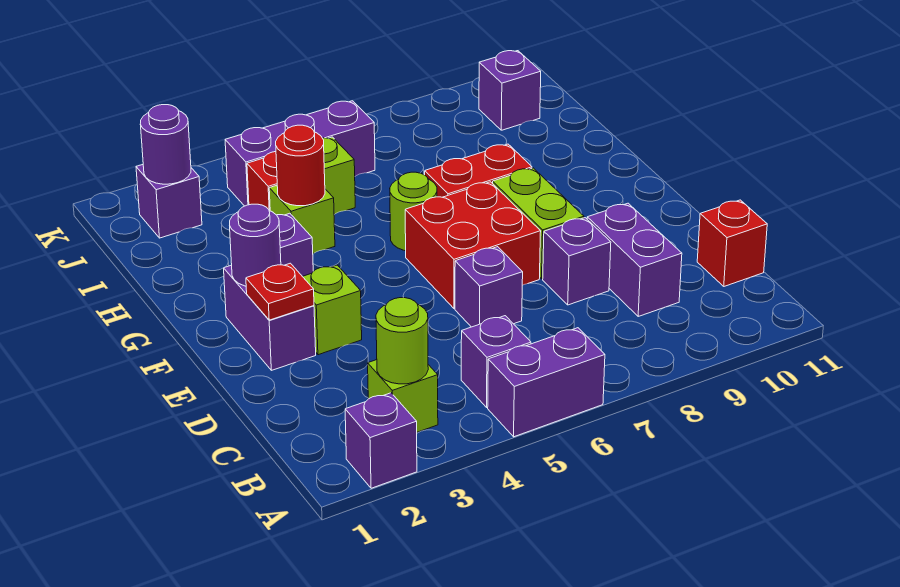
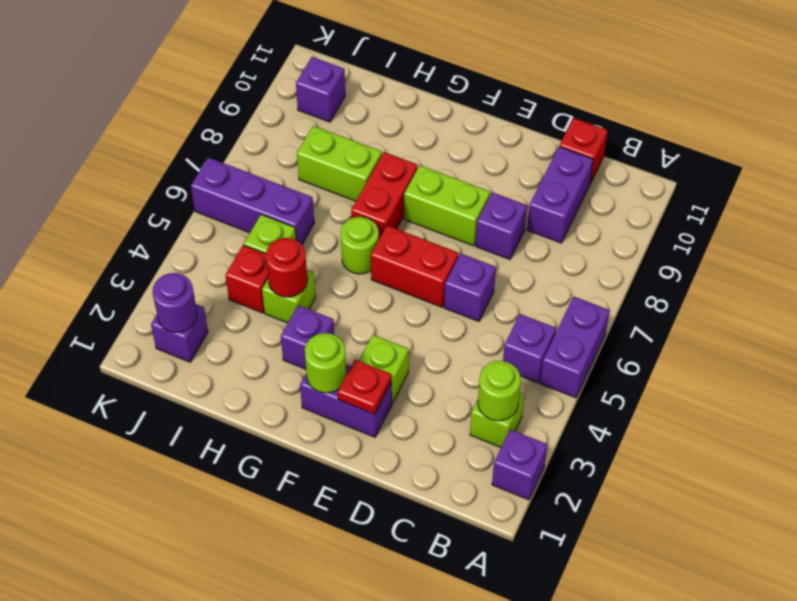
purple 1x2 brick [587,203,682,316] -> purple 1x2 brick turned to [527,147,593,243]
red 2x2 brick [405,182,541,308] -> red 1x2 brick [371,226,459,307]
purple 1x1 round brick [230,204,281,286] -> lime 1x1 round brick [305,333,346,393]
none -> lime 1x2 brick [297,126,382,201]
purple 1x3 brick [225,101,375,206] -> purple 1x3 brick turned to [191,157,314,244]

